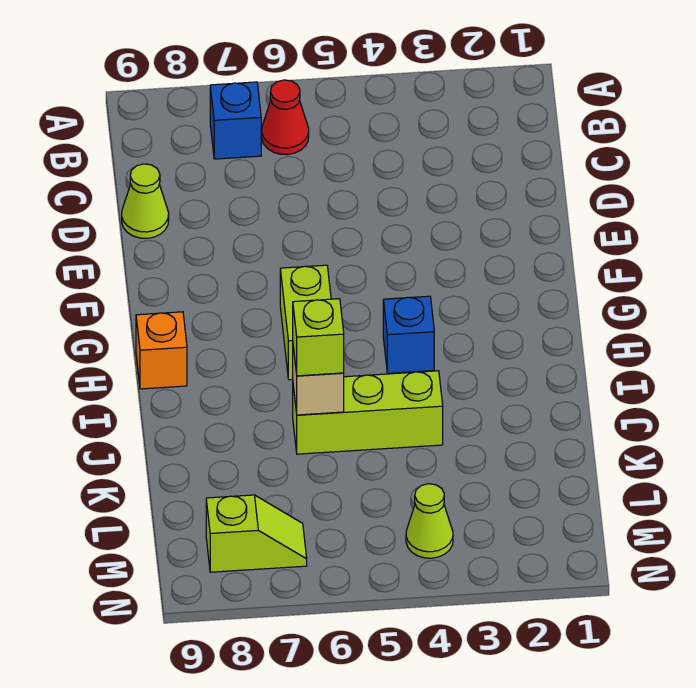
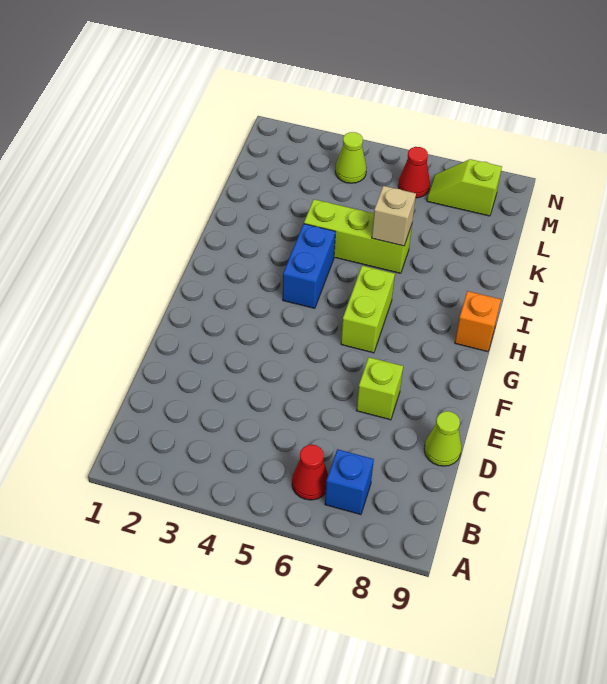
blue 1x1 brick [383,296,434,373] -> blue 1x2 brick [283,224,335,308]
lime 1x1 brick [293,299,344,376] -> lime 1x1 brick moved to [356,357,403,420]
none -> red 1x1 cone [398,147,430,198]

